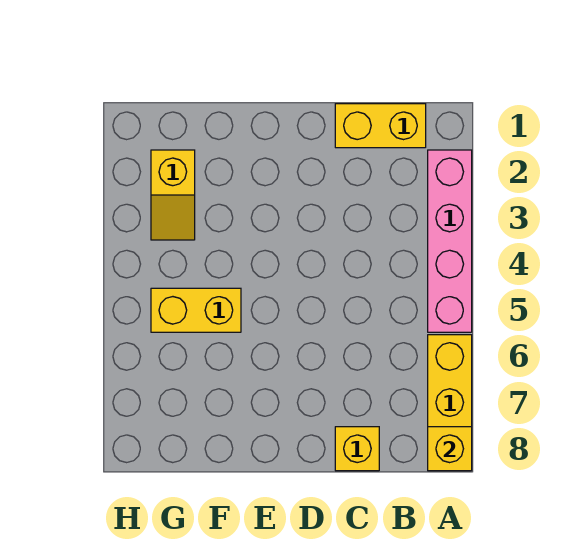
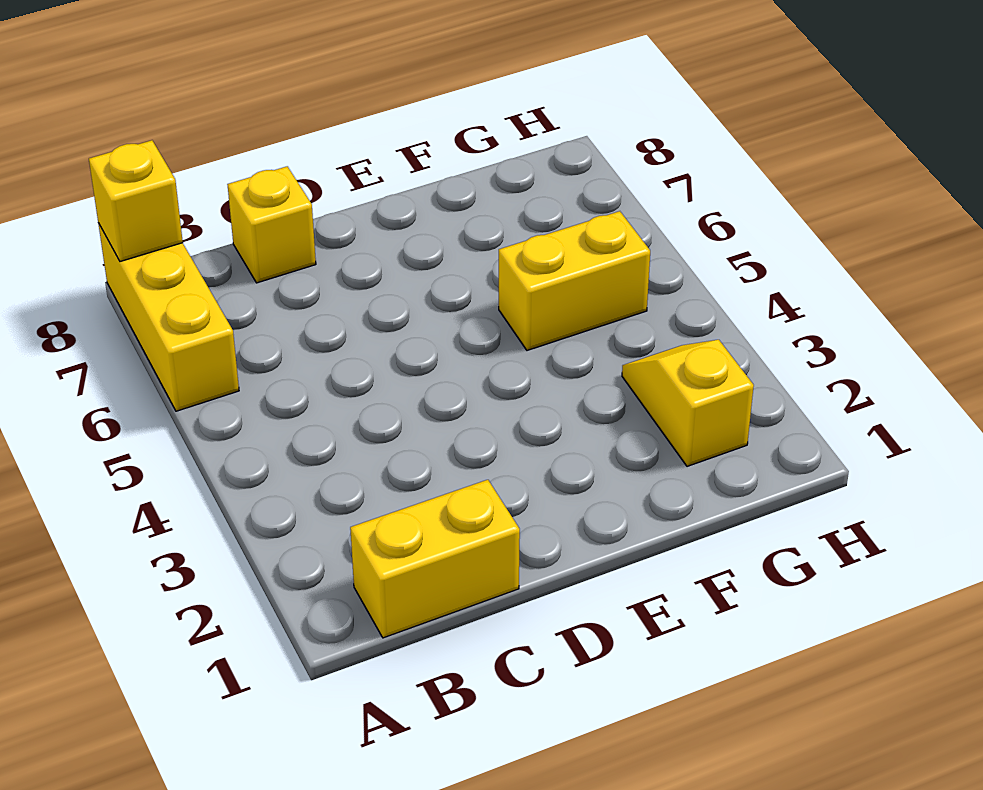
pink 1x4 brick [428,150,472,332] -> none

